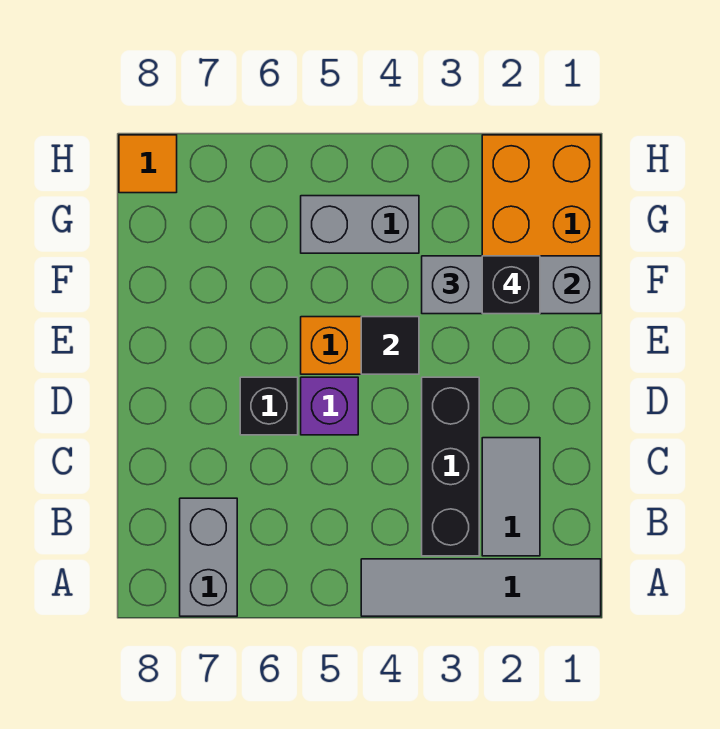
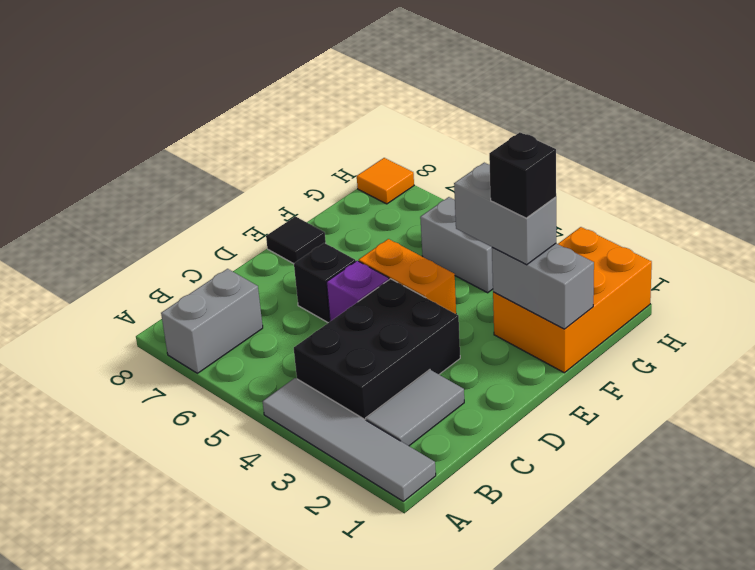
black 1x3 brick [422,377,479,556] -> black 2x3 brick [294,279,460,420]
black 1x1 tile [361,317,419,374] -> black 1x1 tile moved to [266,216,326,264]

